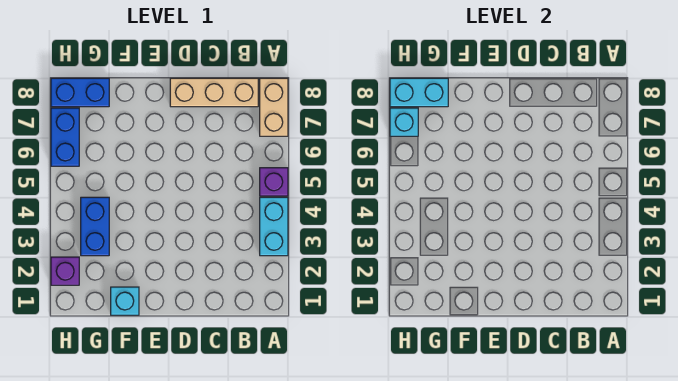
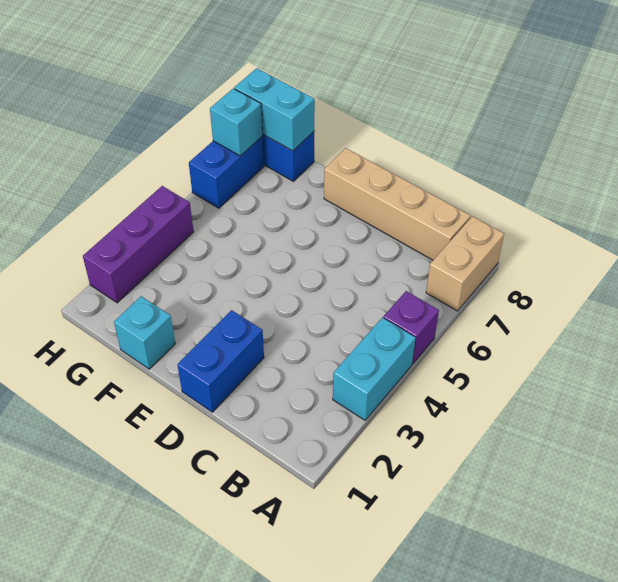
tan 1x3 brick [170,78,258,107] -> tan 1x4 brick [324,148,471,260]
blue 1x2 brick [81,197,109,256] -> blue 1x2 brick moved to [178,310,264,412]
purple 1x1 brick [51,257,79,285] -> purple 1x3 brick [83,186,194,303]

